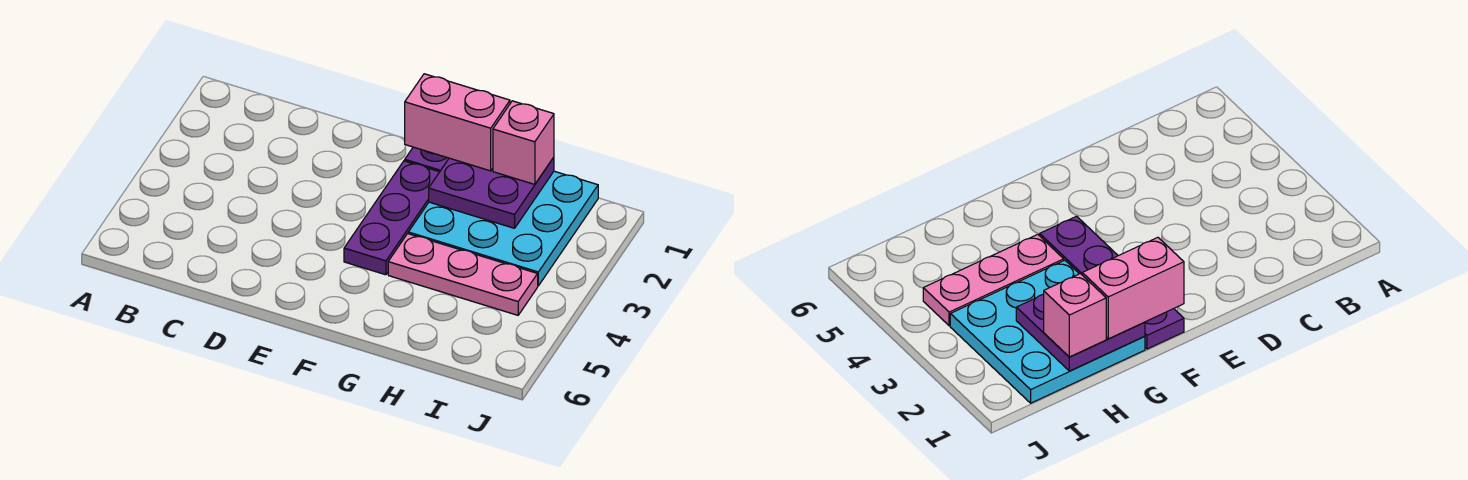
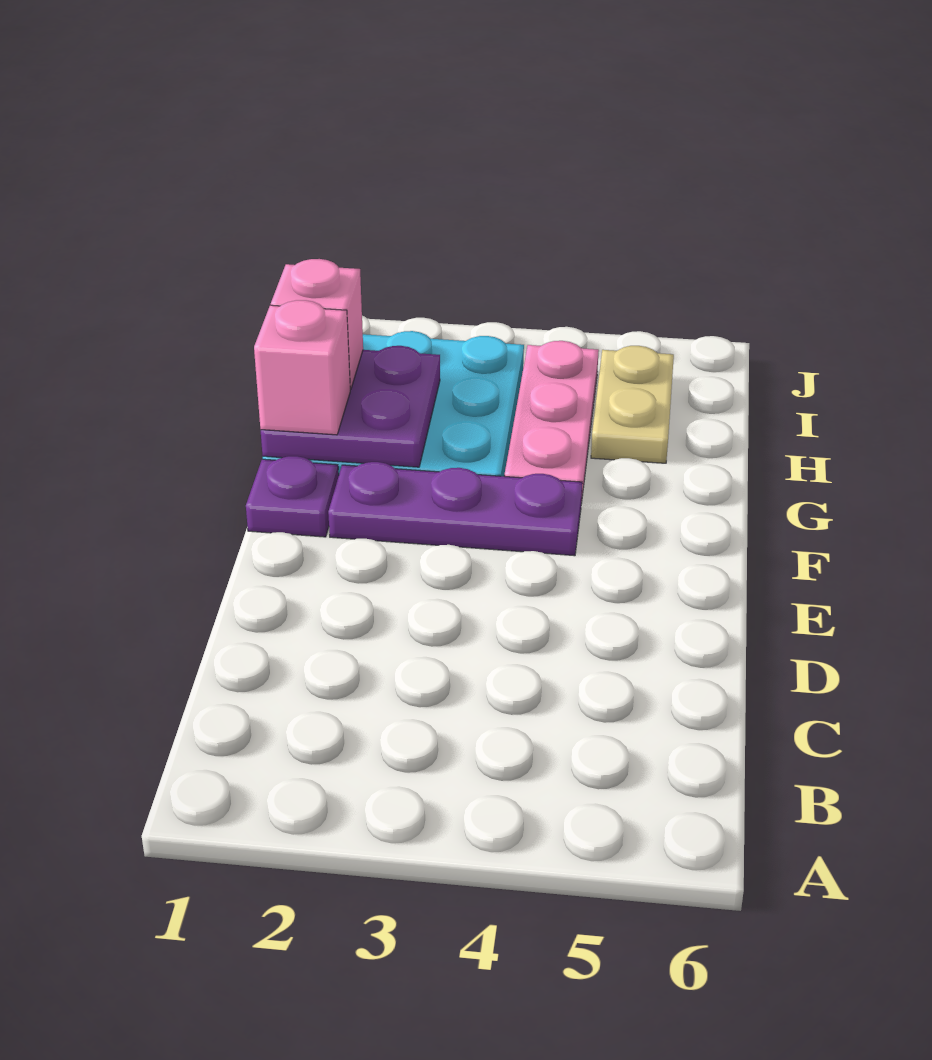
pink 1x2 brick [405,74,510,171] -> pink 1x1 brick [254,300,350,435]
none -> tan 1x2 plate [591,346,674,463]

